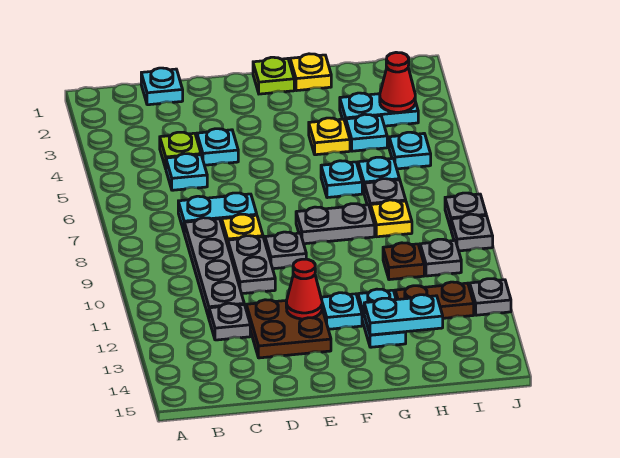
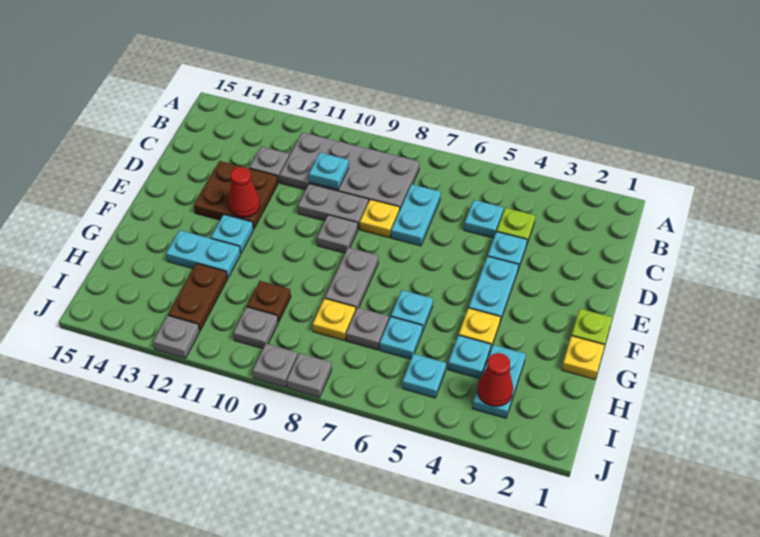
cyan 1x1 plate [141,68,183,105] -> cyan 1x1 plate moved to [309,153,349,190]
grey 1x4 plate [184,218,244,318] -> grey 2x4 plate [279,133,419,208]
cyan 1x2 plate [364,295,443,335] -> cyan 1x2 plate moved to [469,256,518,321]

